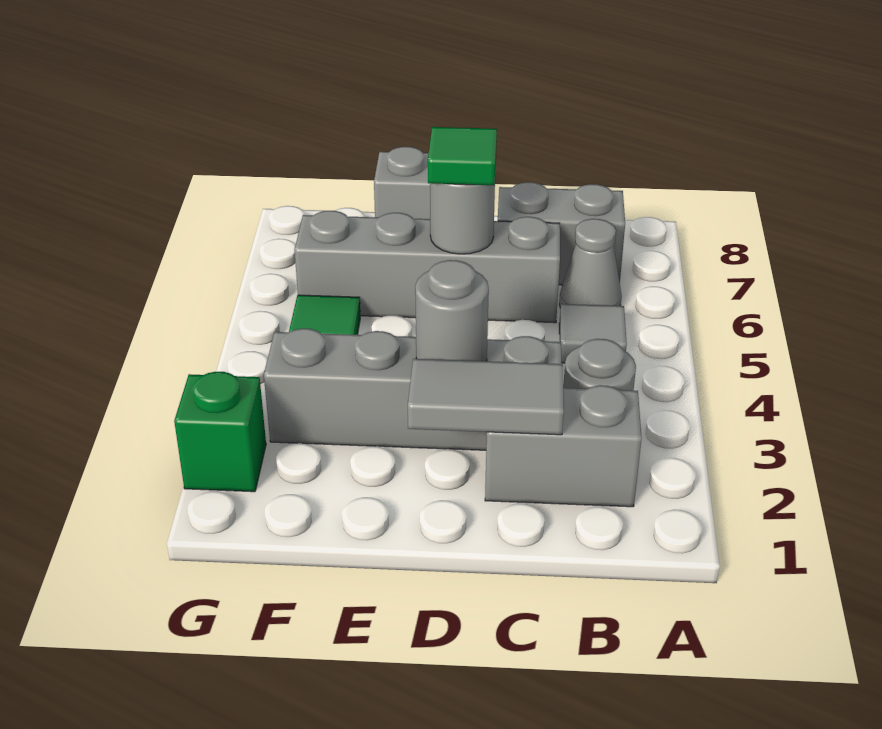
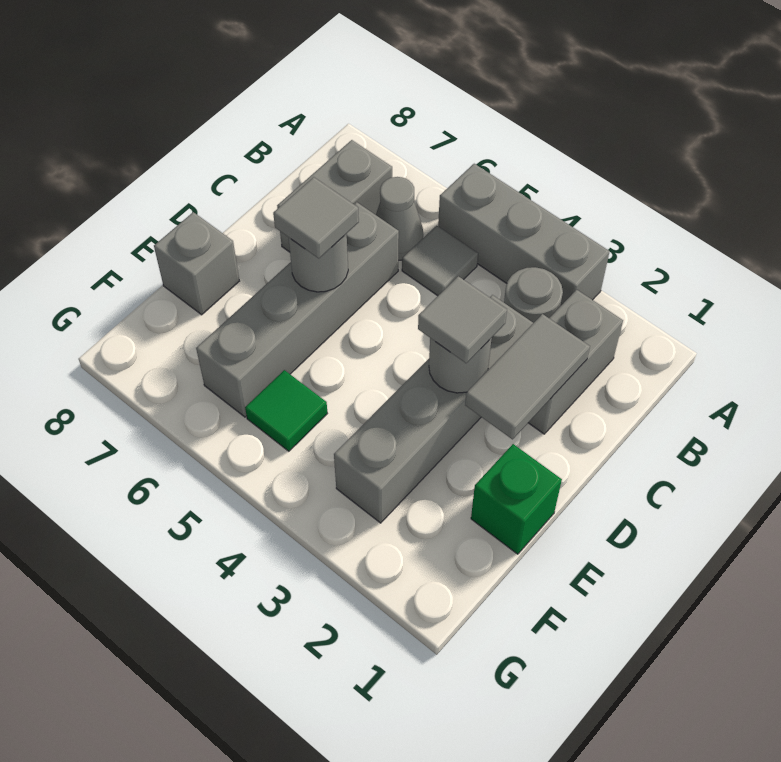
none -> grey 1x3 brick [438,164,610,305]
none -> grey 1x1 tile [418,276,507,363]
green 1x1 tile [428,127,497,185] -> grey 1x1 tile [273,177,359,259]
green 1x1 brick [174,372,266,492] -> green 1x1 brick moved to [471,444,562,554]

